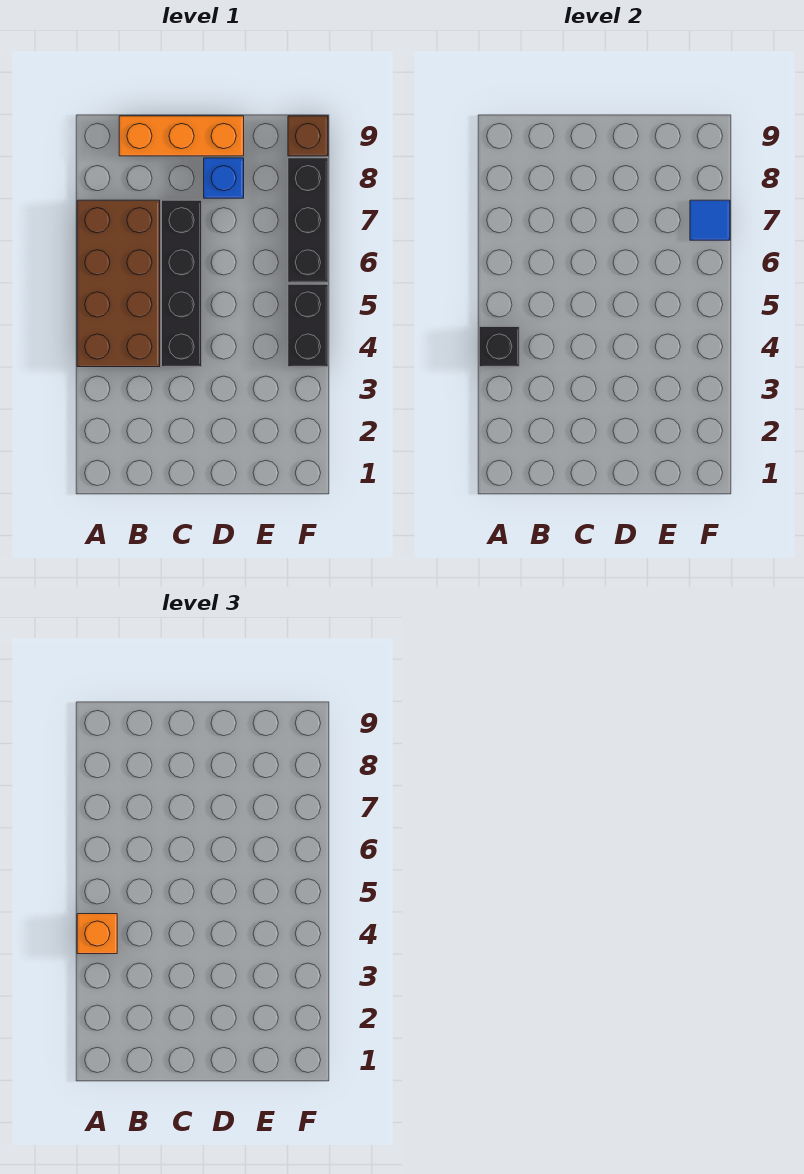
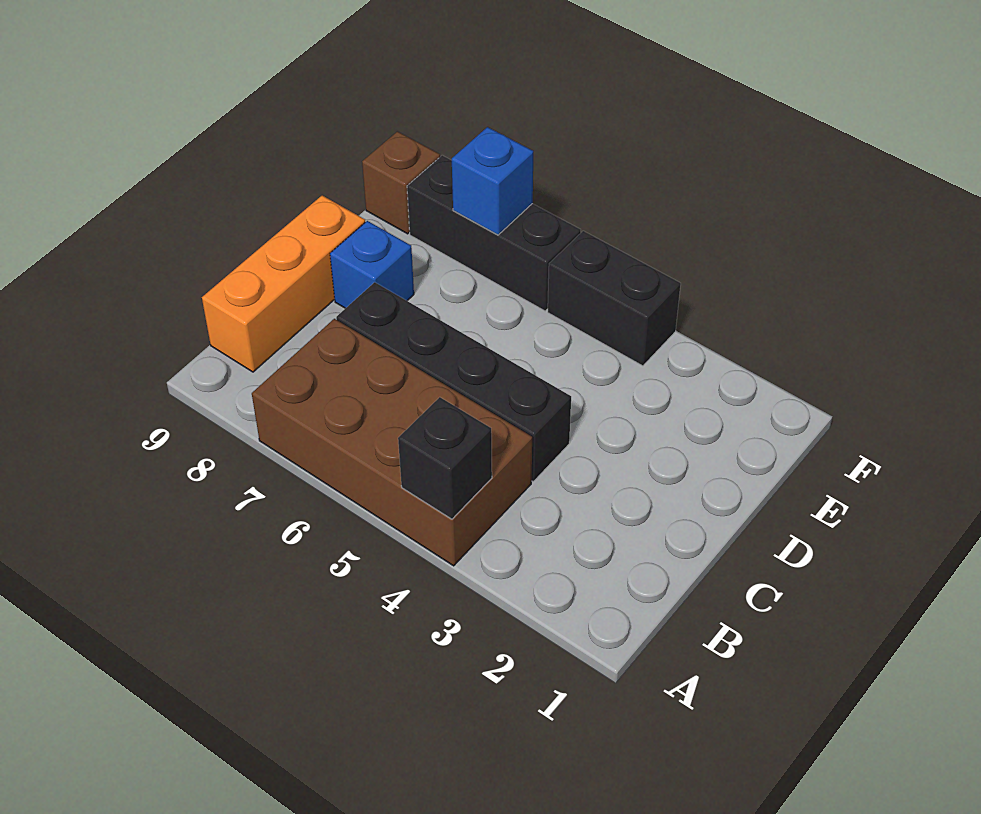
orange 1x1 brick [77,914,117,954] -> none
blue 1x1 tile [690,200,730,240] -> blue 1x1 brick [452,127,533,235]

